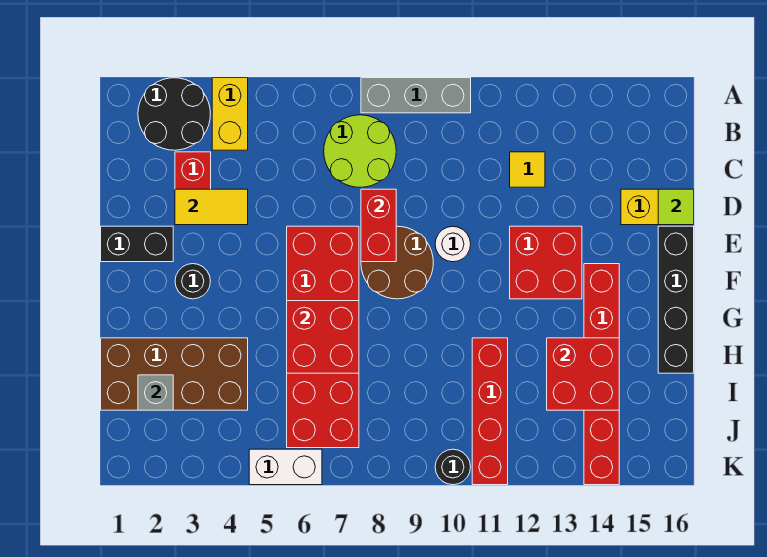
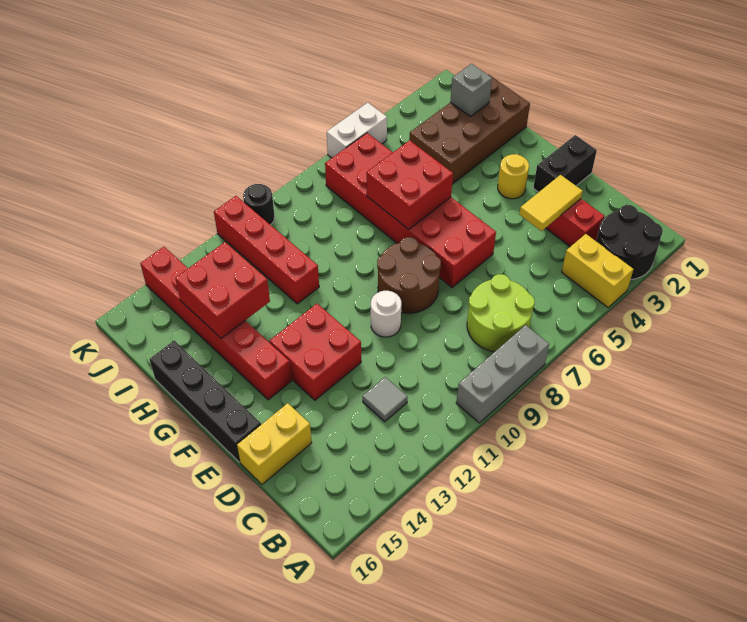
yellow 1x1 tile [510,152,545,187] -> grey 1x1 tile [363,377,407,422]
red 1x2 brick [361,189,396,262] -> none
lime 1x1 tile [658,189,694,225] -> none
black 1x1 round brick [175,264,210,299] -> yellow 1x1 round brick [498,154,529,199]

